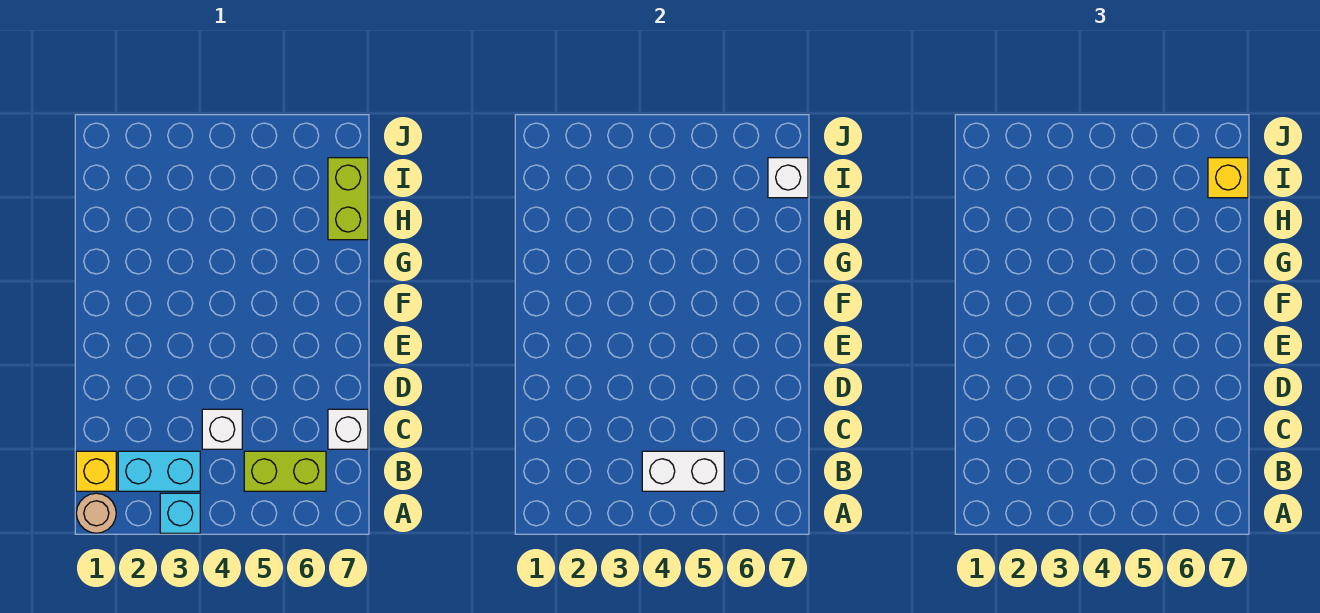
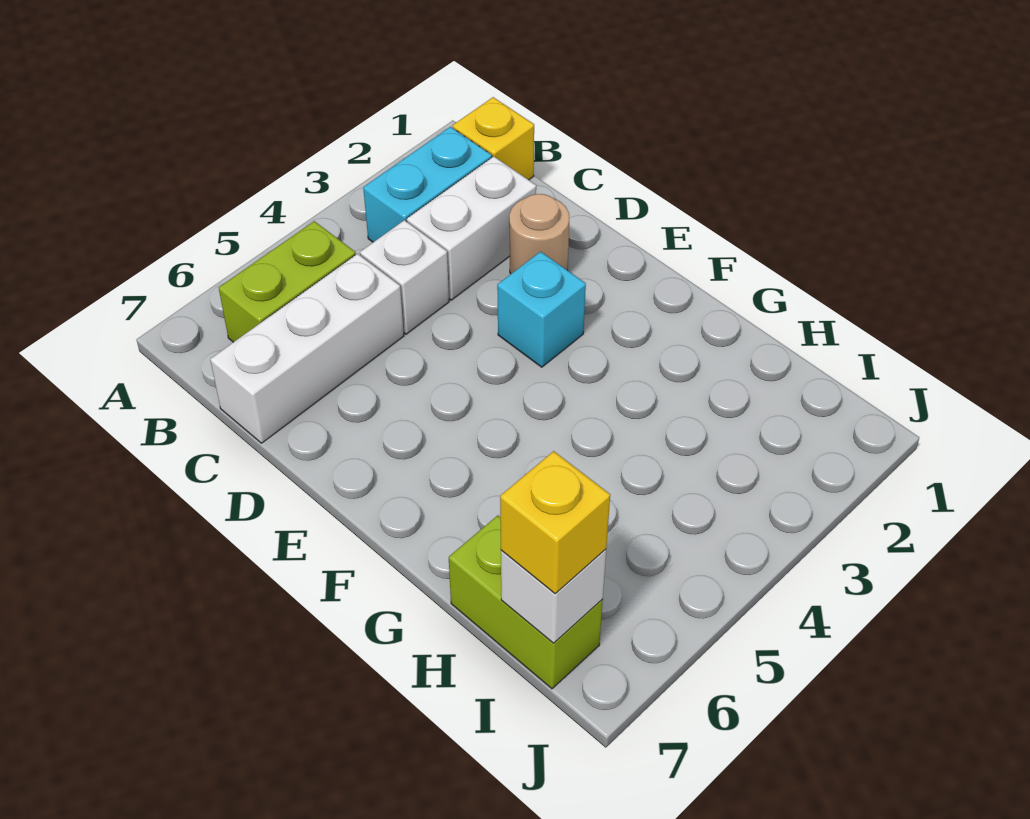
tan 1x1 round brick [76,493,116,533] -> tan 1x1 round brick moved to [509,194,569,274]
cyan 1x1 brick [160,493,200,533] -> cyan 1x1 brick moved to [497,252,586,367]
white 1x2 brick [642,451,724,491] -> white 1x2 brick moved to [407,156,536,300]
white 1x1 brick [328,409,368,449] -> white 1x3 brick [210,254,404,443]

